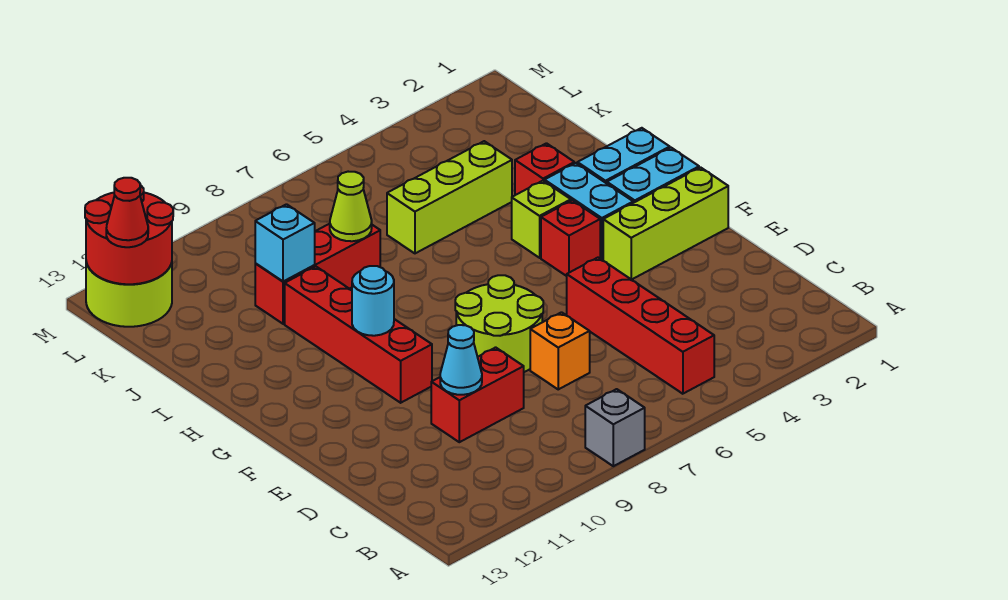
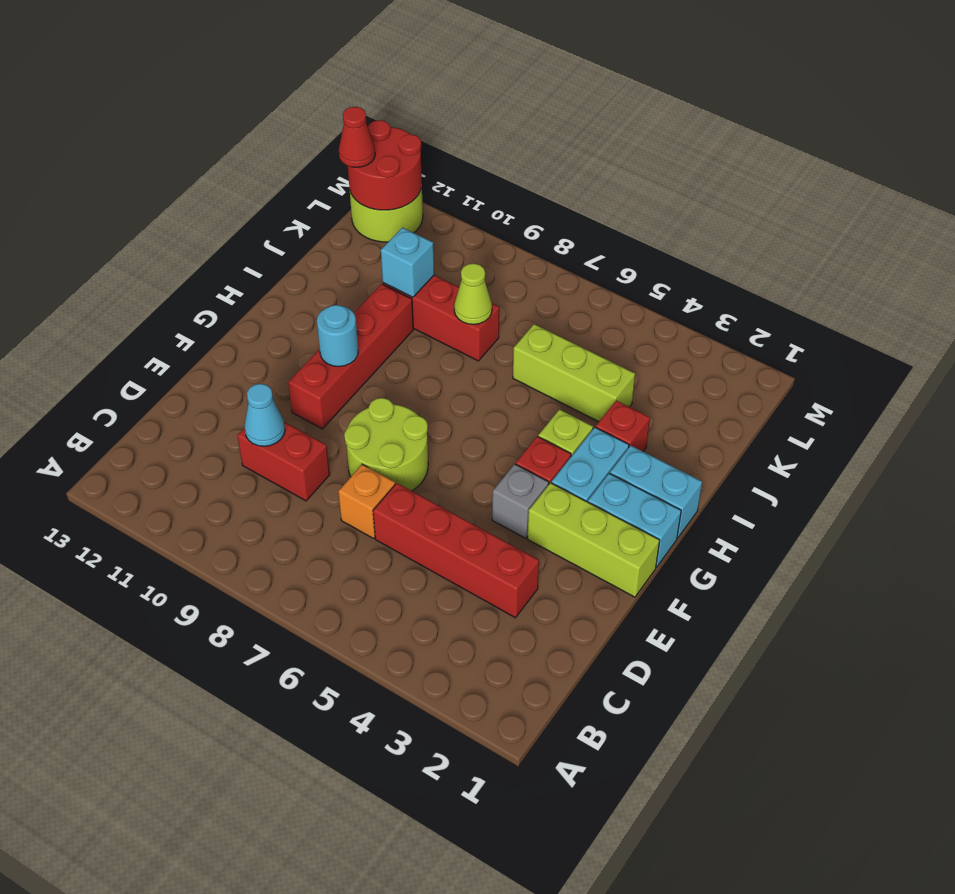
grey 1x1 brick [585,389,645,466] -> grey 1x1 brick moved to [492,464,549,538]
red 1x4 brick [567,258,714,394] -> red 1x4 brick turned to [373,483,539,618]

